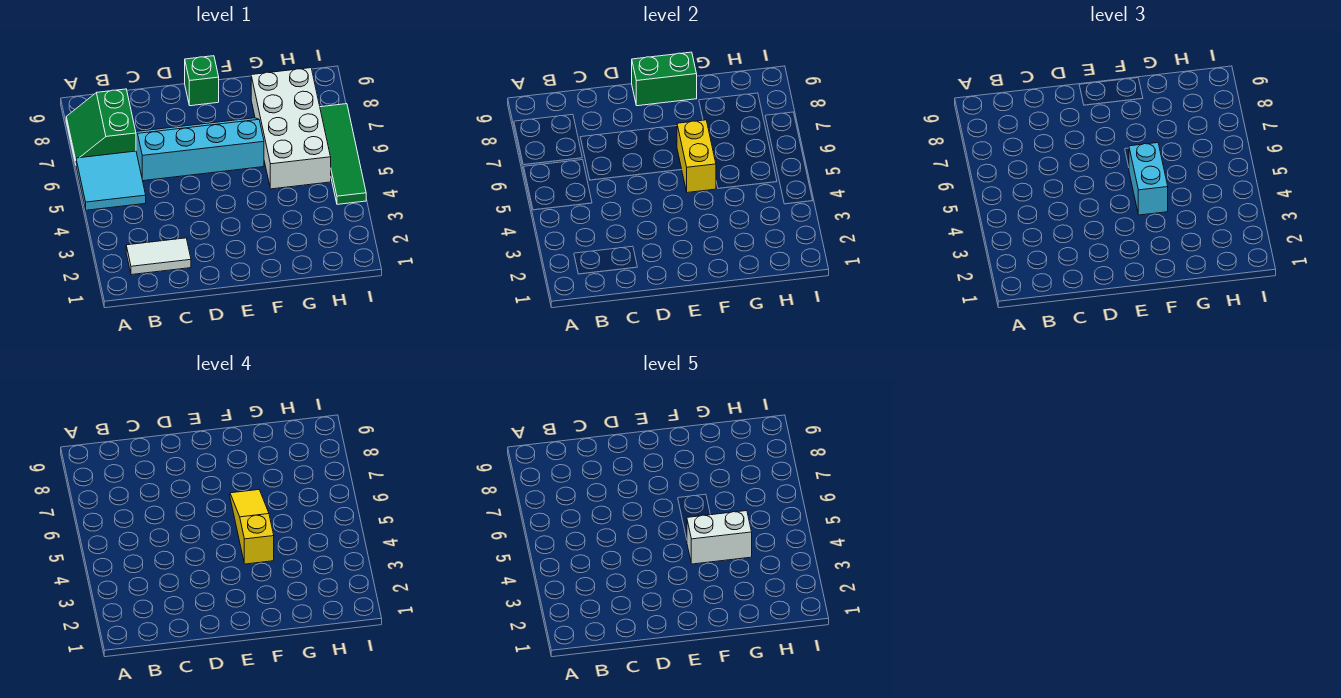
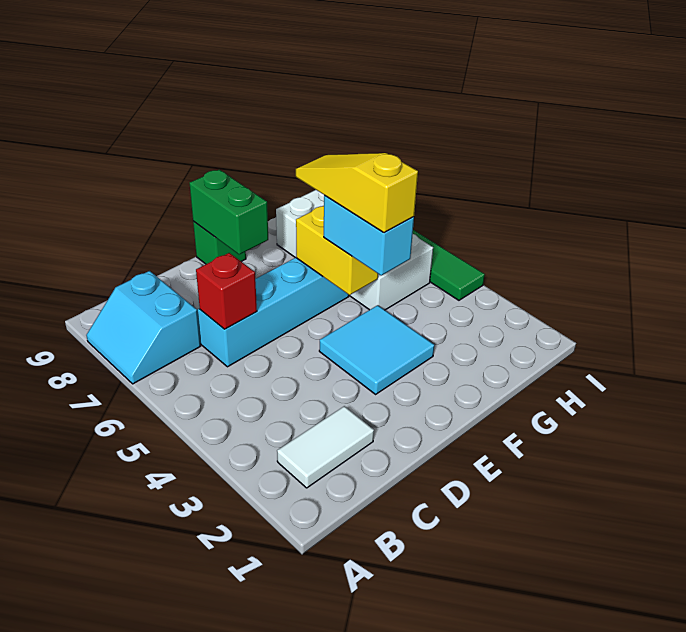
cyan 2x2 tile [76,151,146,210] -> cyan 2x2 tile moved to [319,305,434,394]
green 2x2 slope [66,89,136,164] -> cyan 2x2 slope [86,271,201,384]
none -> red 1x1 brick [196,253,257,329]
green 1x2 brick [632,52,697,106] -> green 1x2 brick turned to [190,170,268,254]
white 1x2 brick [687,511,752,564] -> none

